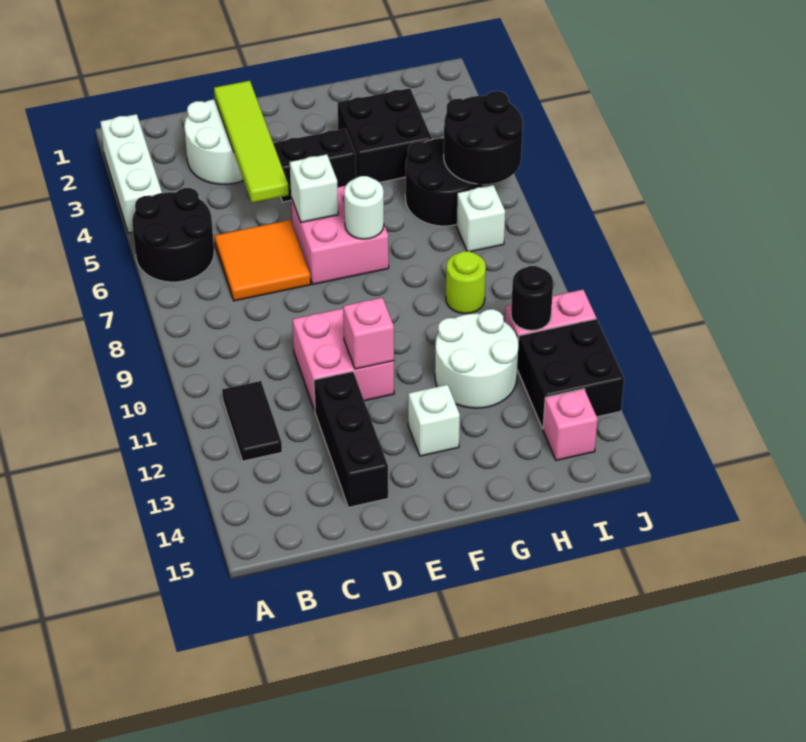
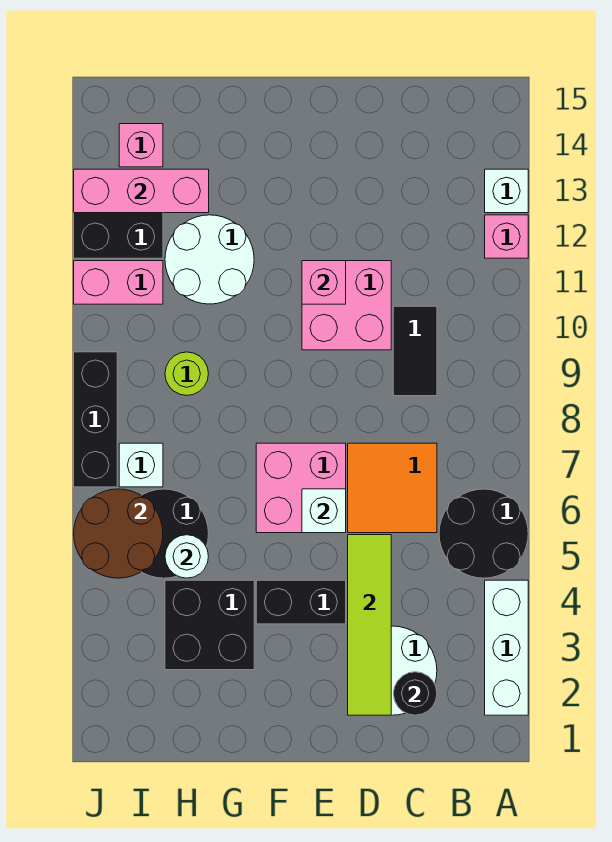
none -> pink 1x1 brick [485,215,528,258]
black 1x2 tile [222,381,282,461] -> black 1x2 tile moved to [393,306,437,396]
black 1x3 brick [314,372,388,507] -> black 1x3 brick moved to [74,352,117,487]
white 1x1 round brick [344,176,384,239] -> white 1x1 round brick moved to [165,535,208,578]
white 1x1 brick [408,385,460,456] -> white 1x1 brick moved to [485,169,528,213]
none -> pink 1x3 brick [74,169,209,213]
black 2x2 round brick [444,91,523,184] -> brown 2x2 round brick [74,489,163,578]
black 1x1 round brick [511,266,553,330] -> black 1x1 round brick moved to [393,672,437,715]

